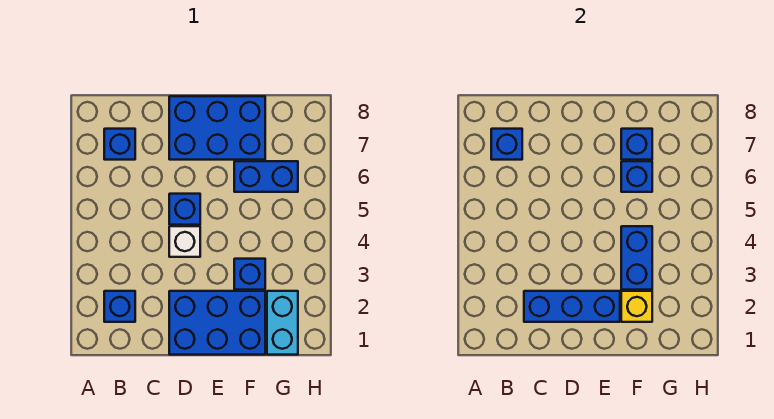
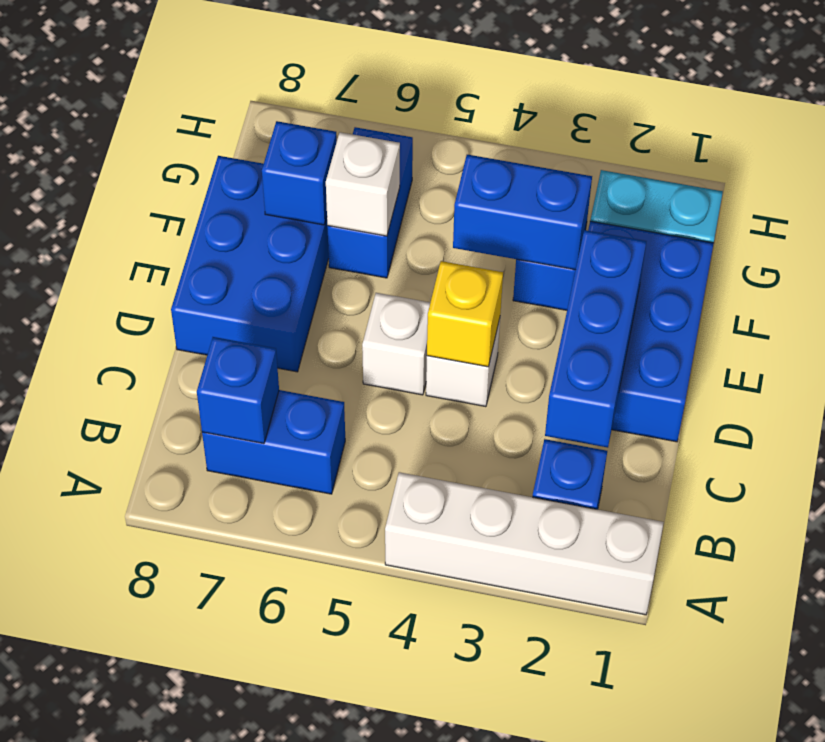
none -> white 1x4 brick [385,472,664,615]
blue 1x1 brick [104,129,135,160] -> blue 1x2 brick [202,390,345,494]
blue 1x1 brick [169,194,200,225] -> white 1x1 brick [362,293,430,395]
yellow 1x1 brick [621,291,652,322] -> yellow 1x1 brick moved to [427,261,503,367]
blue 1x1 brick [621,161,652,192] -> white 1x1 brick [326,132,400,236]

